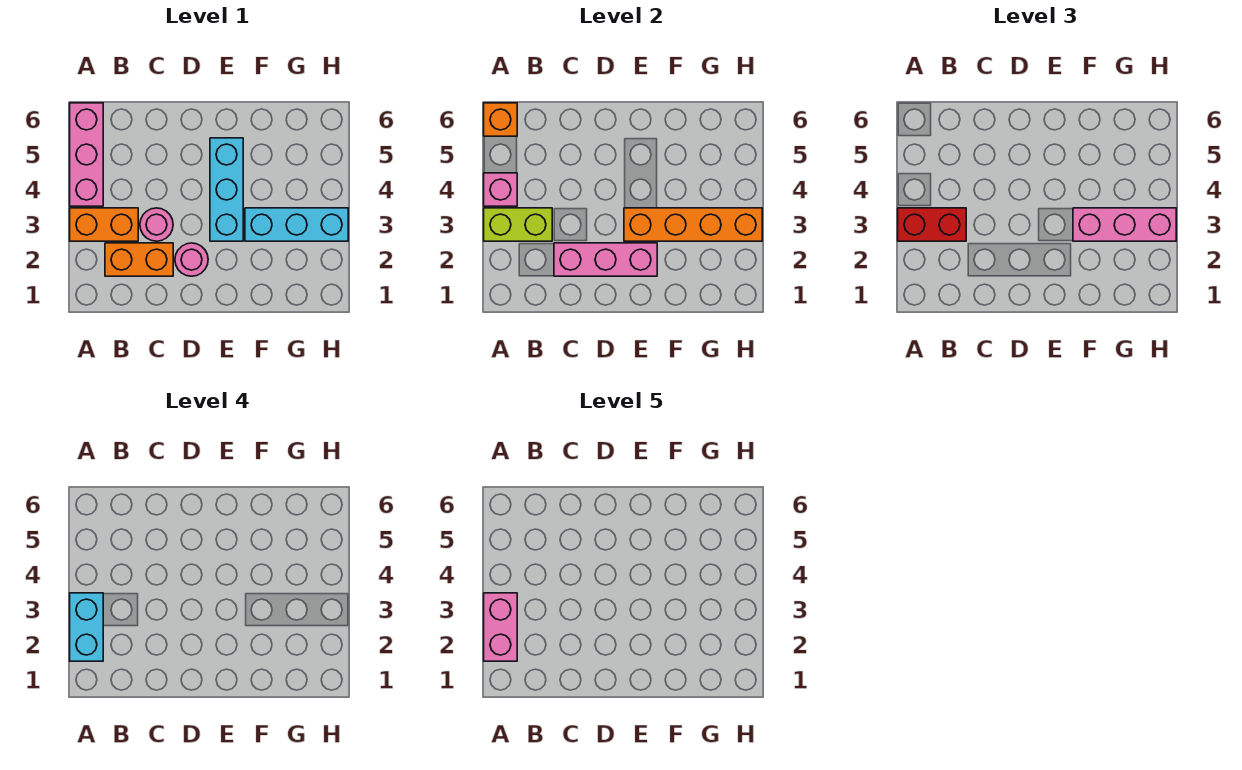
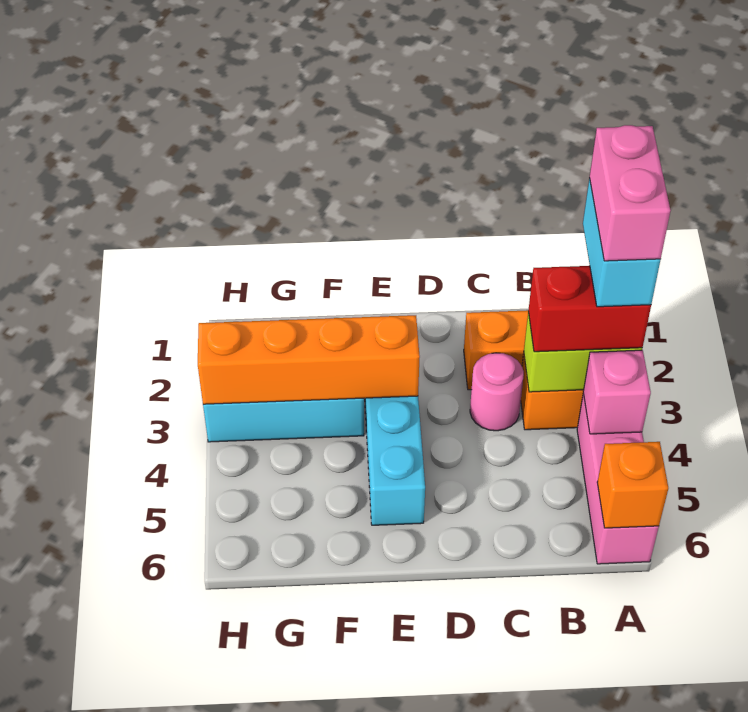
pink 1x3 brick [554,243,657,276] -> none
pink 1x1 round brick [175,243,208,276] -> none
pink 1x3 brick [1073,208,1176,241] -> none

